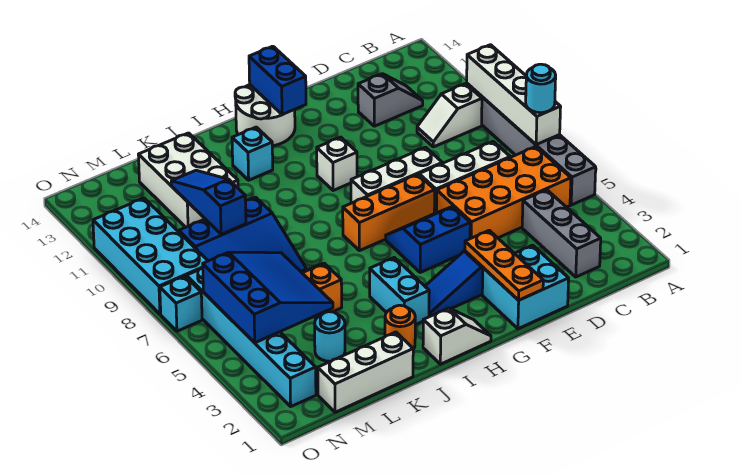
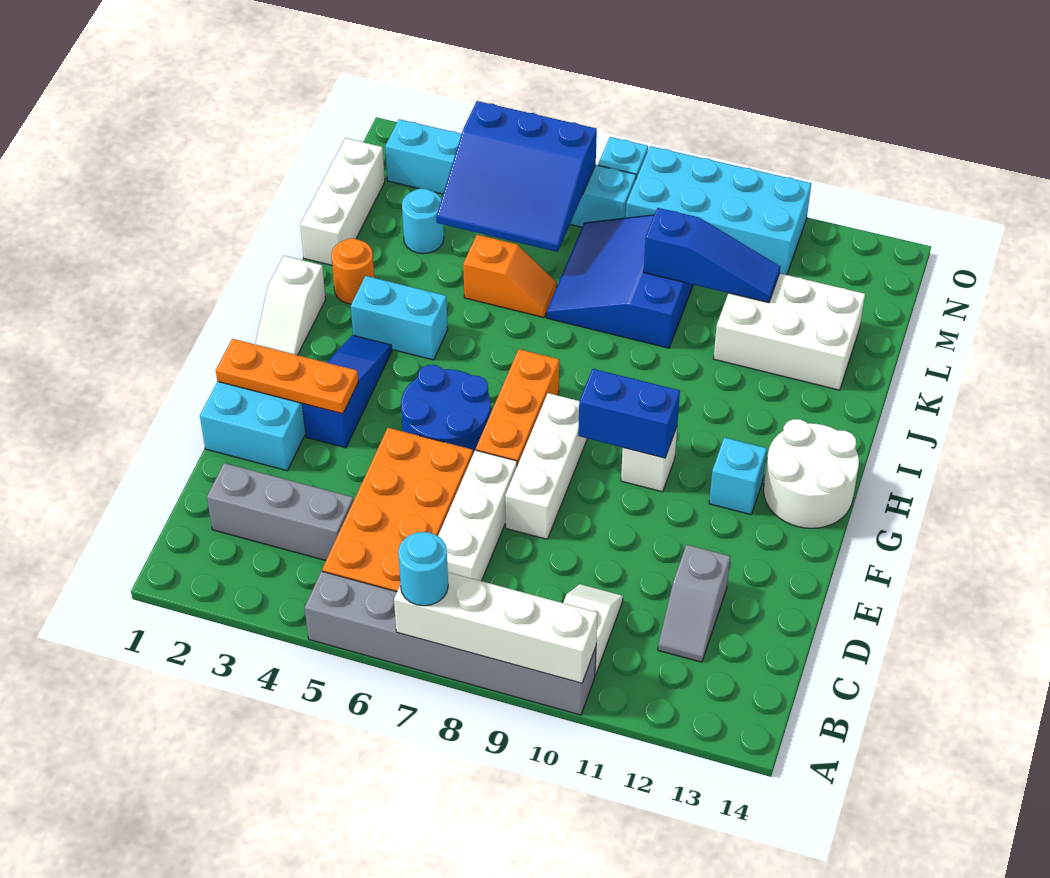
blue 2x2 slope [386,206,470,273] -> blue 2x2 round brick [401,365,491,454]
blue 1x2 brick [249,46,306,115] -> blue 1x2 brick moved to [578,369,680,458]
cyan 1x1 brick [232,127,273,180] -> cyan 1x1 brick moved to [709,437,767,515]

